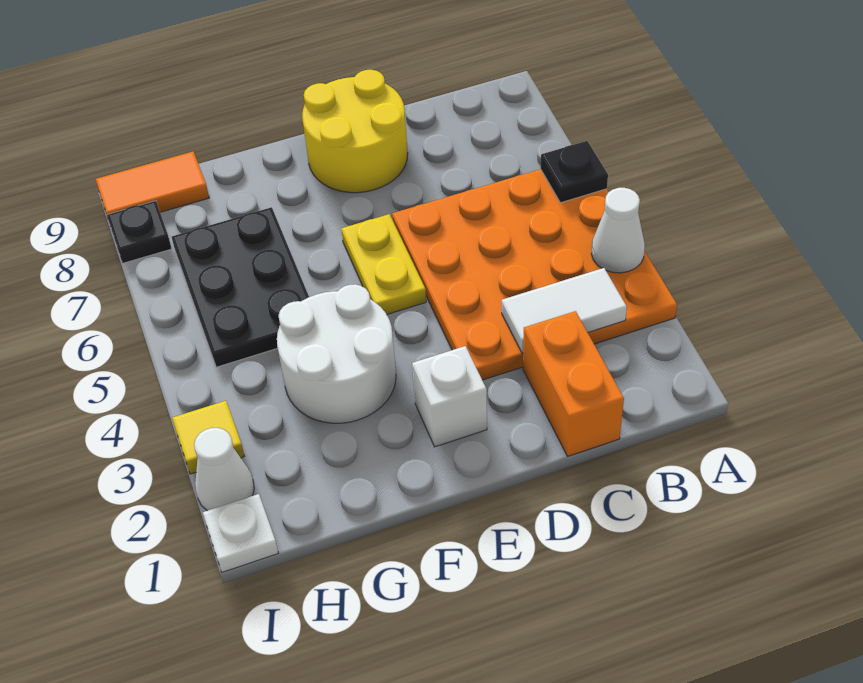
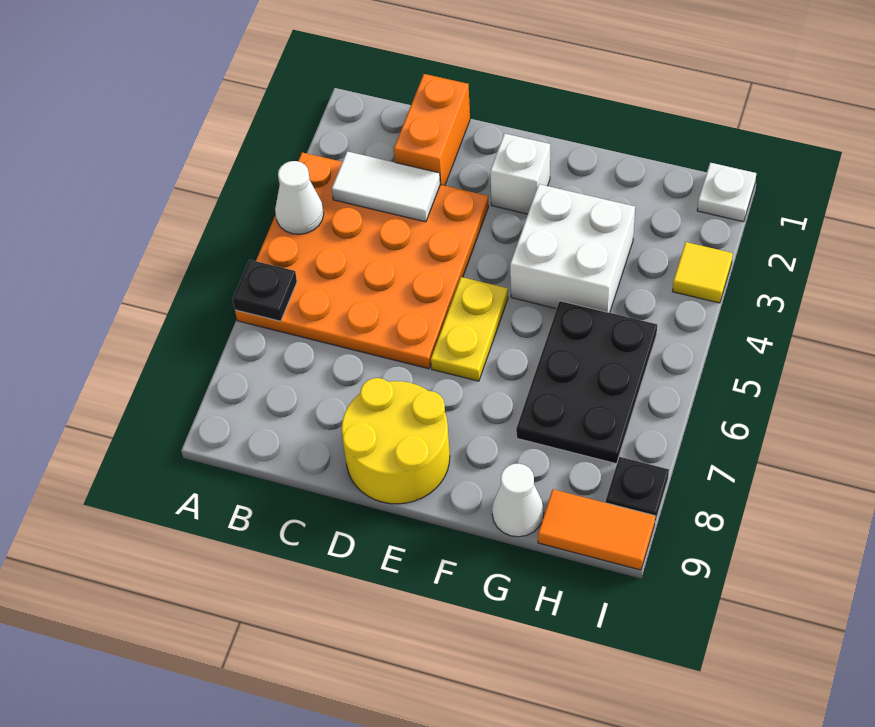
white 2x2 round brick [277,284,396,423] -> white 2x2 brick [510,184,635,313]
white 1x1 cone [194,428,254,511] -> white 1x1 cone moved to [492,464,544,537]

